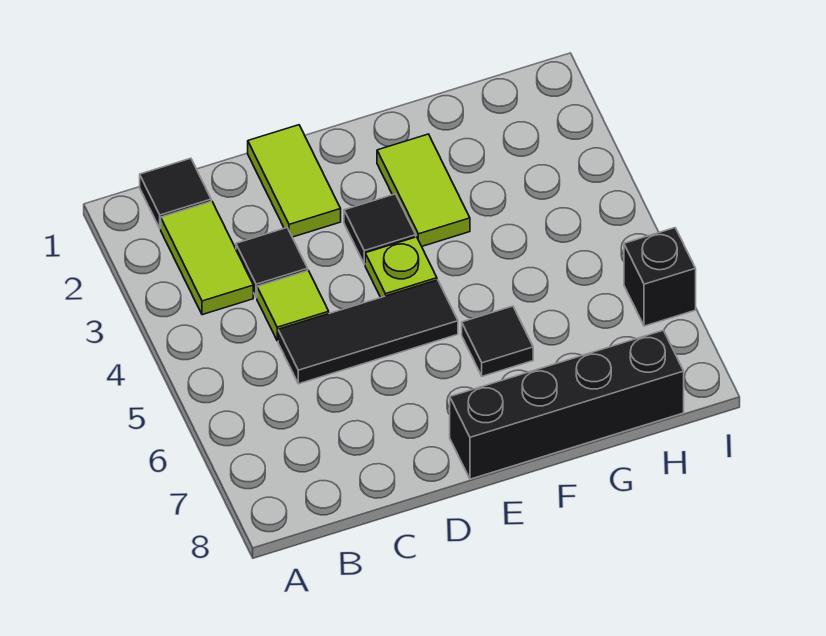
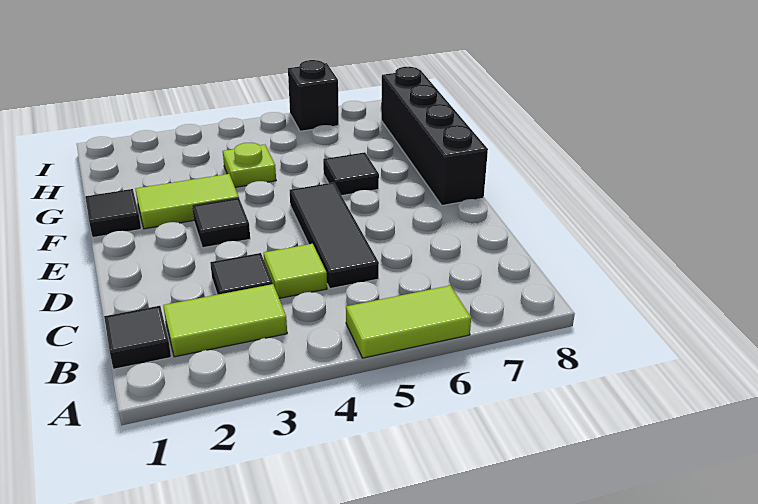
lime 1x2 tile [248,125,341,237] -> lime 1x2 tile moved to [346,286,471,358]
lime 1x1 plate [365,237,437,297] -> lime 1x1 plate moved to [223,143,276,187]
none -> black 1x1 tile [85,189,141,237]

